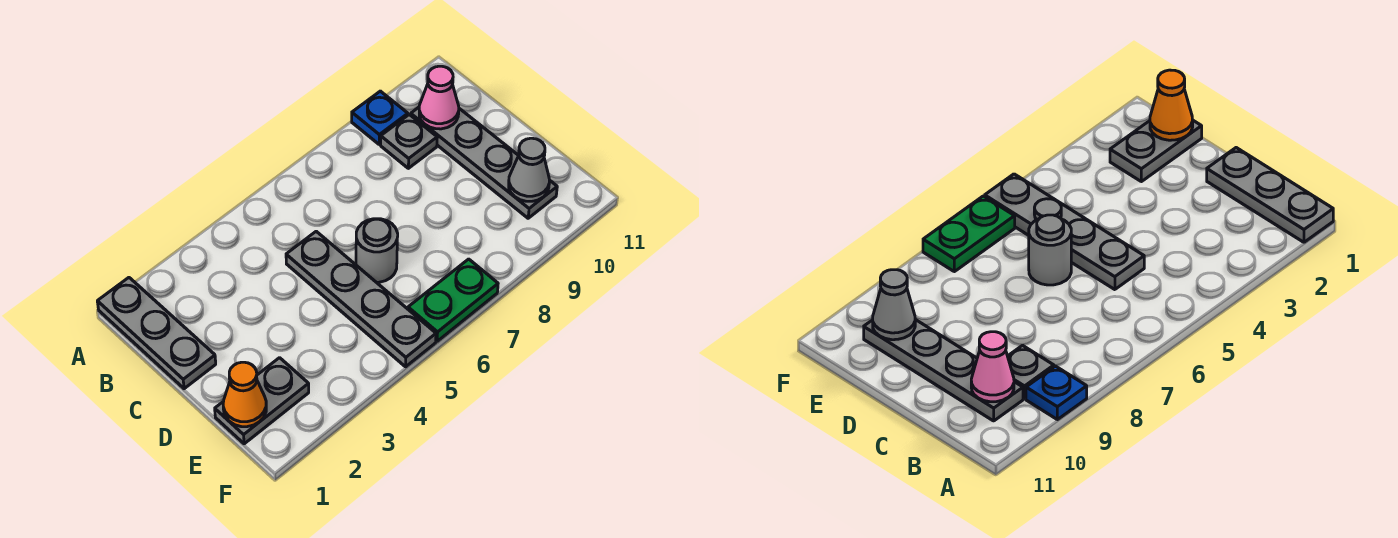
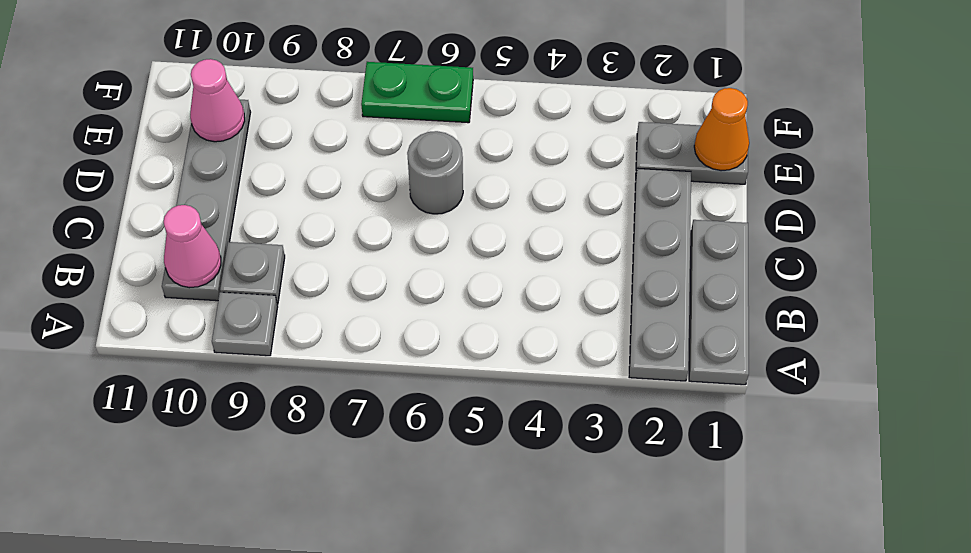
blue 1x1 plate [352,91,408,144] -> grey 1x1 plate [212,292,278,356]
grey 1x4 plate [286,231,436,367] -> grey 1x4 plate moved to [629,168,691,381]
grey 1x1 cone [509,138,549,201] -> pink 1x1 cone [190,59,245,142]

